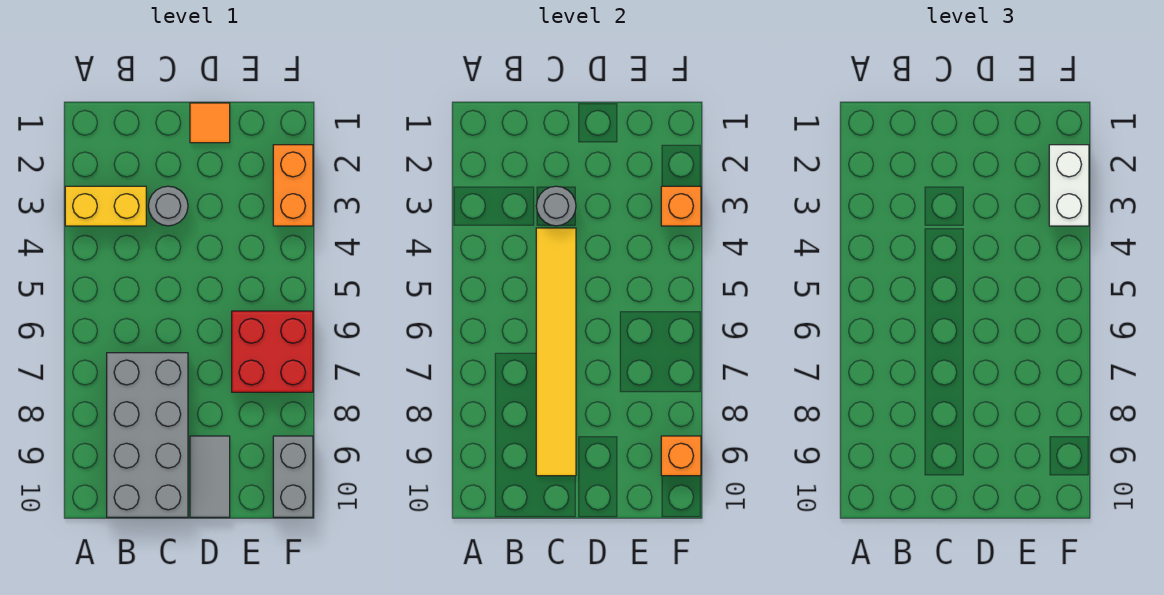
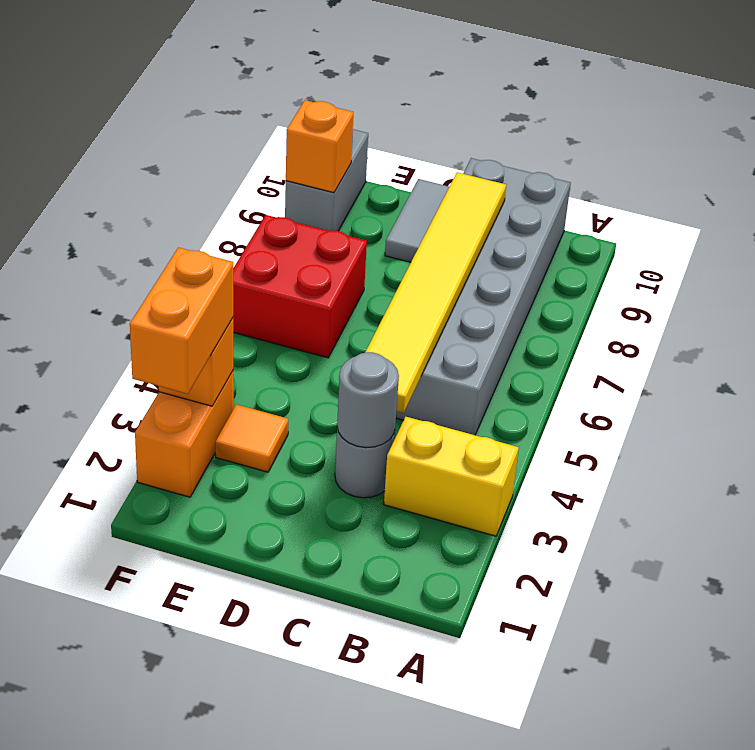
grey 2x4 brick [107,353,188,517] -> grey 2x6 brick [396,158,571,435]
orange 1x1 tile [190,103,230,143] -> orange 1x1 tile moved to [215,404,288,472]
white 1x2 brick [1049,145,1089,226] -> orange 1x2 brick [130,248,233,394]

